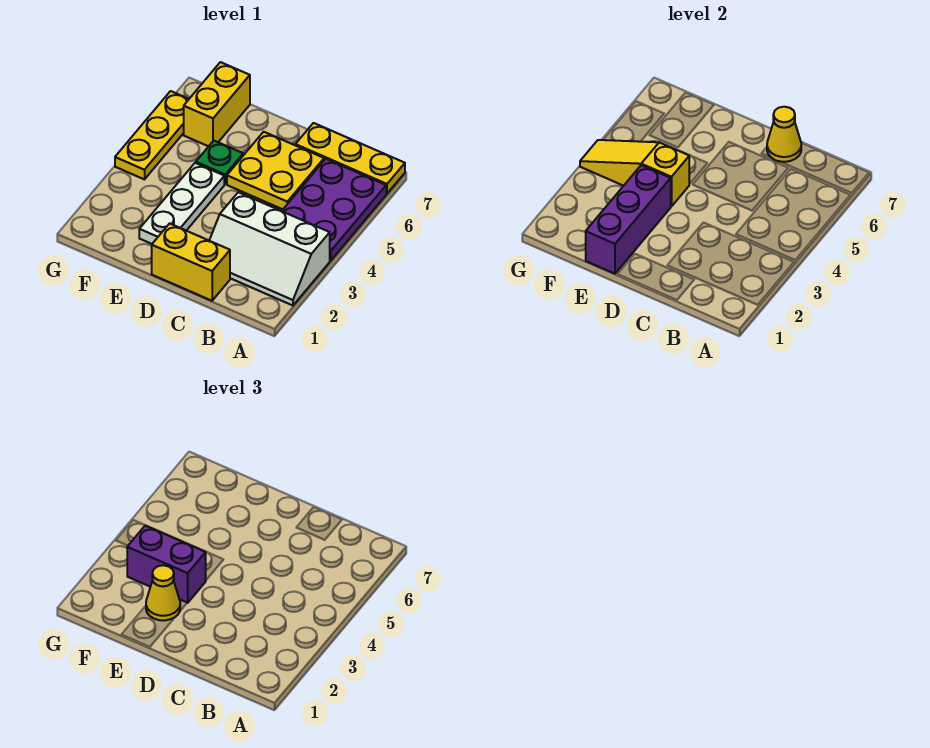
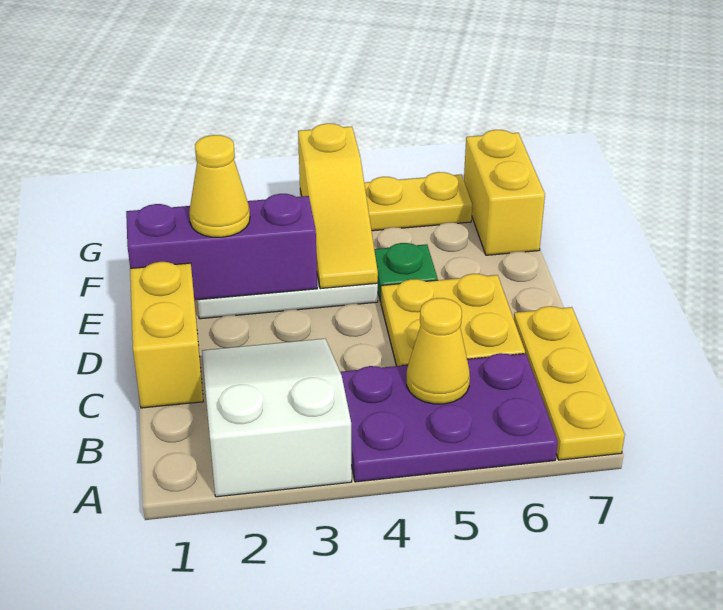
white 2x3 slope [209,192,330,305] -> white 2x3 slope turned to [202,339,352,497]
yellow 1x1 cone [767,107,801,162] -> yellow 1x1 cone moved to [407,298,470,404]
purple 1x2 brick [127,526,206,603] -> none
yellow 1x3 slope [580,140,689,207] -> yellow 1x3 slope turned to [298,123,378,289]
yellow 1x2 brick [184,62,250,146] -> yellow 1x2 brick turned to [464,130,545,255]

